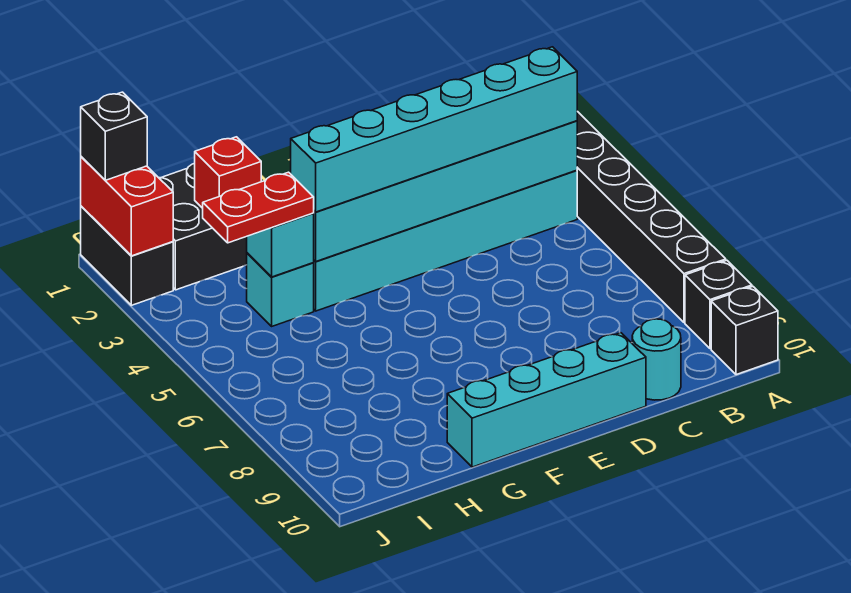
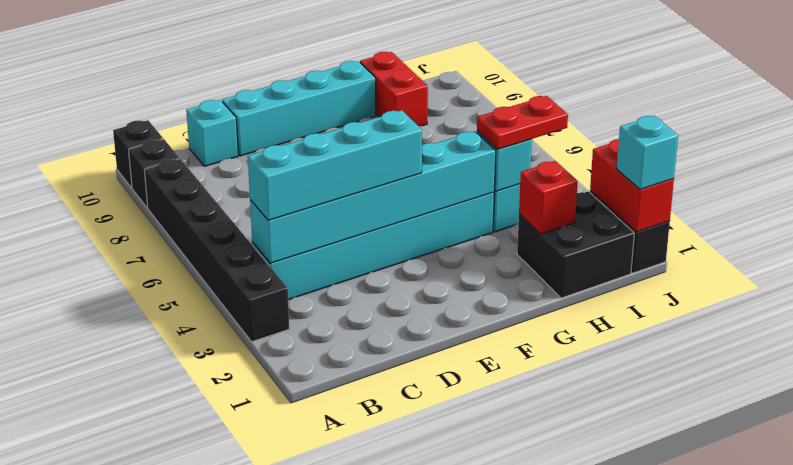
cyan 1x6 brick [291,47,577,212] -> cyan 1x4 brick [248,110,422,220]
cyan 1x1 round brick [632,319,681,400] -> cyan 1x1 brick [186,100,238,166]
none -> red 1x2 brick [360,52,428,126]
black 1x1 brick [81,92,147,180] -> cyan 1x1 brick [617,116,678,189]

